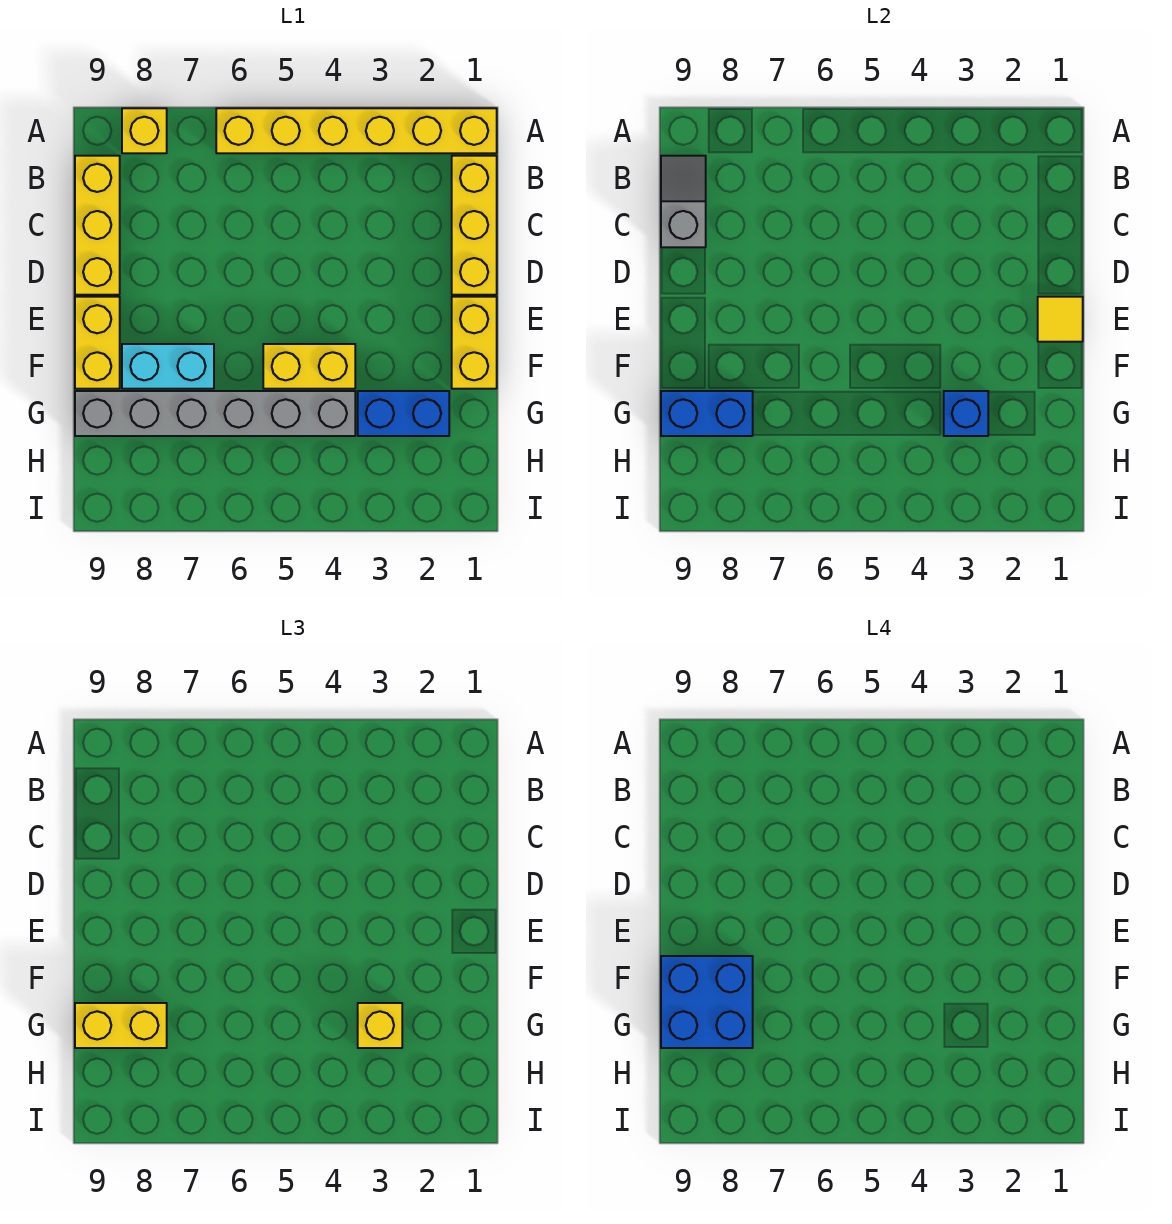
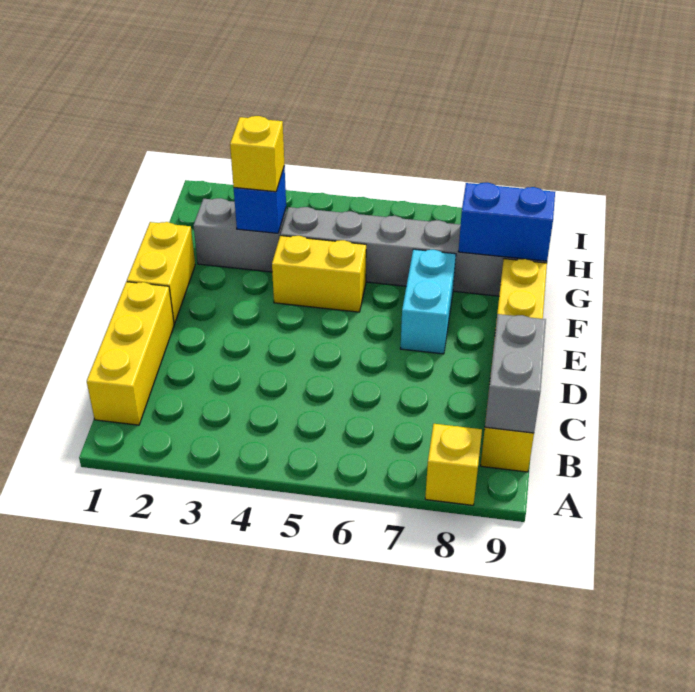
yellow 1x6 brick [216,108,497,153] -> none
grey 1x2 slope [661,156,706,247] -> grey 1x2 brick [485,314,546,433]
yellow 1x1 tile [1038,297,1083,342] -> none
cyan 1x2 brick [122,344,214,389] -> cyan 1x2 brick turned to [400,249,456,354]
blue 2x2 brick [661,956,753,1048] -> none
blue 1x2 brick [358,391,449,436] -> grey 1x2 brick [194,198,287,272]
yellow 1x2 brick [75,1003,167,1048] -> none

